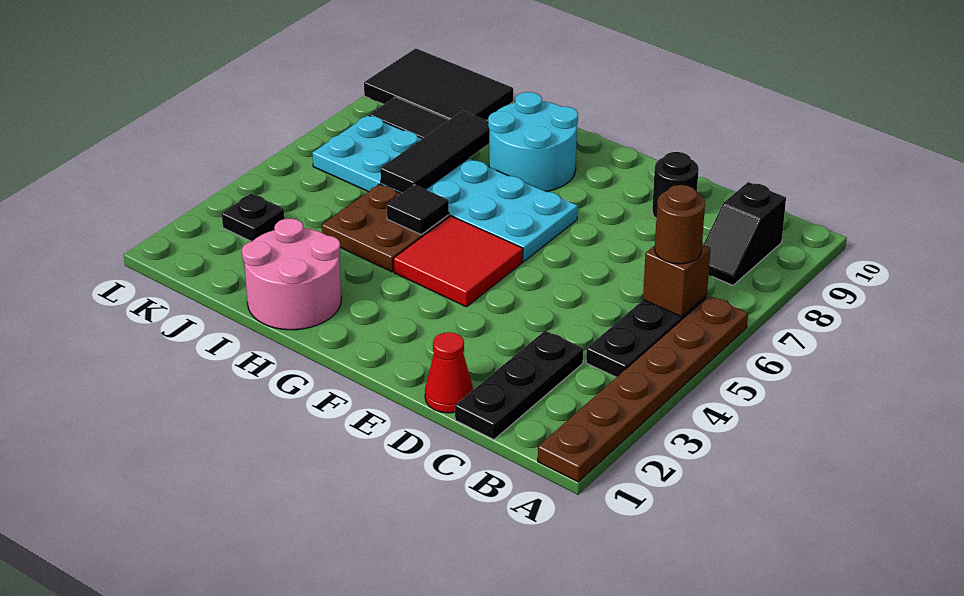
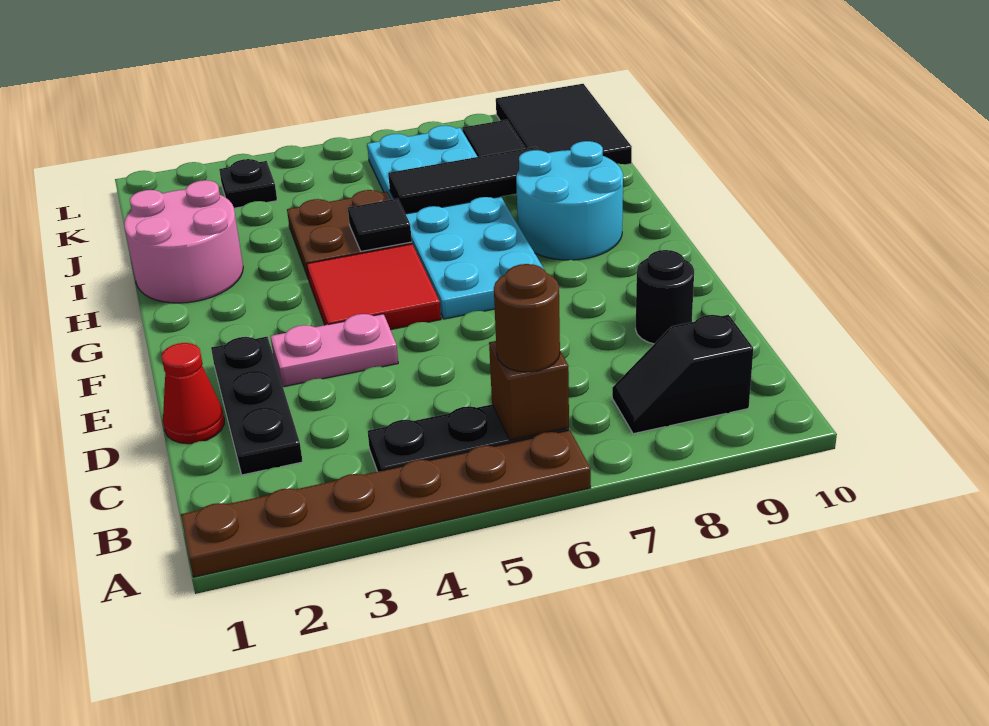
black 1x3 plate [455,331,583,440] -> black 1x3 plate turned to [211,337,303,475]
none -> pink 1x2 plate [270,314,398,387]

